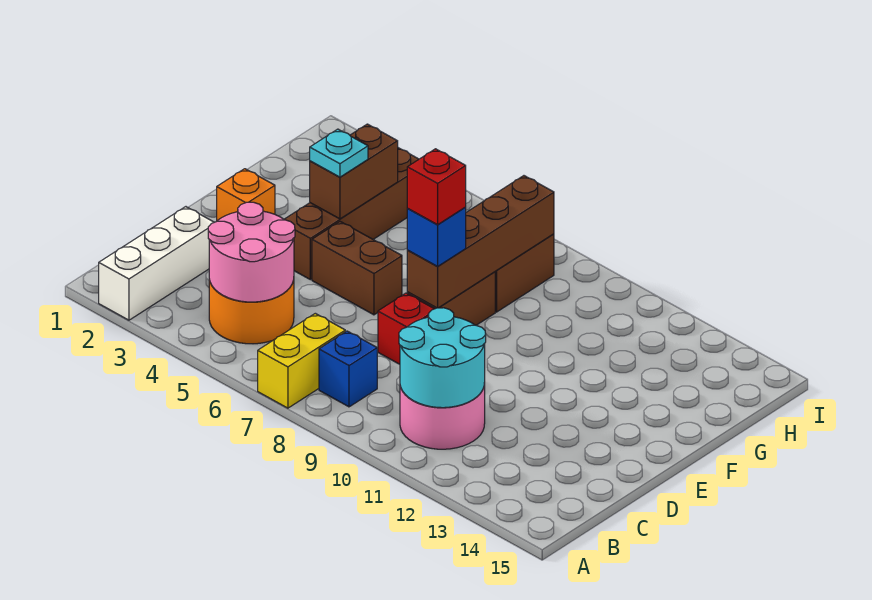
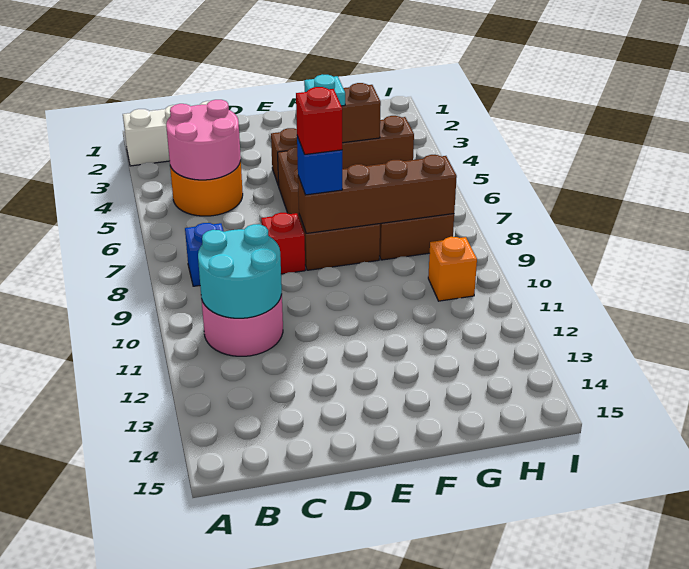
yellow 1x2 brick [258,313,345,408] -> none
orange 1x1 brick [217,169,275,221] -> orange 1x1 brick moved to [428,237,477,301]

